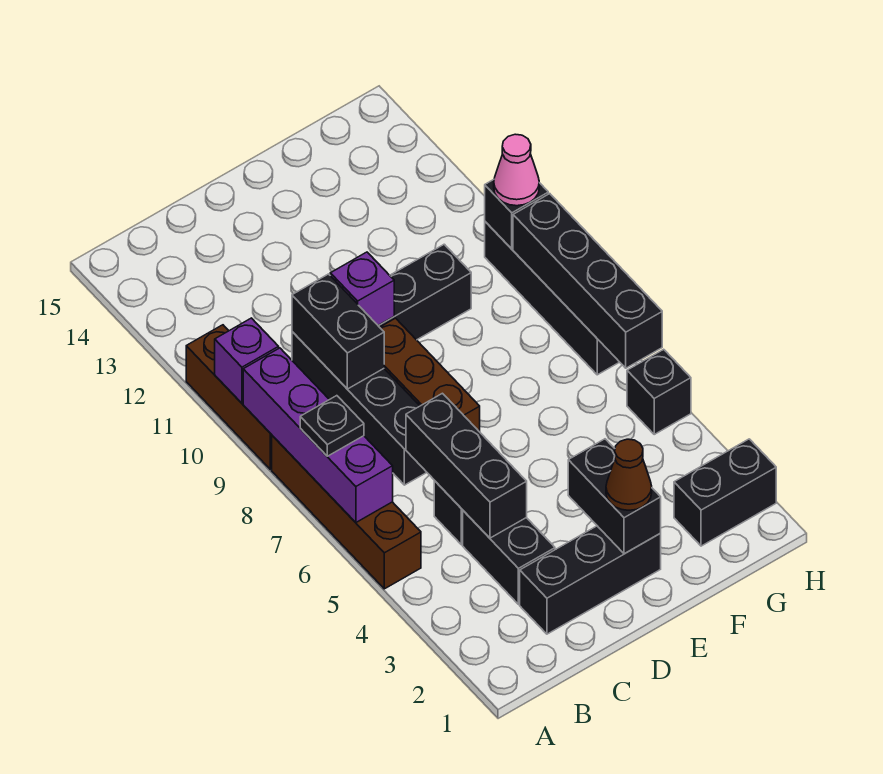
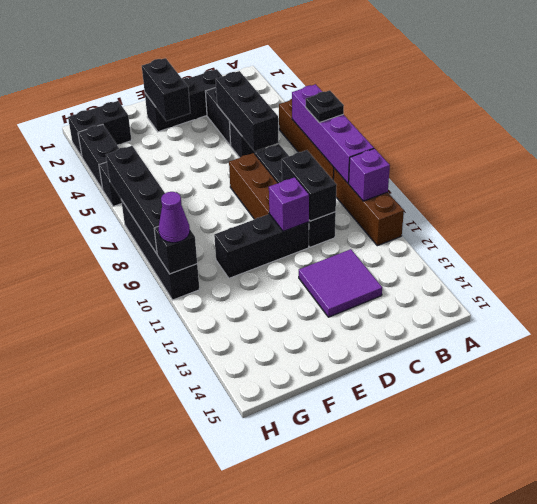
none -> purple 2x2 tile [299,249,382,317]
brown 1x1 cone [606,439,652,510] -> none
none -> black 1x2 brick [78,124,119,189]
pink 1x1 cone [494,134,539,206] -> purple 1x1 cone [159,192,190,243]

